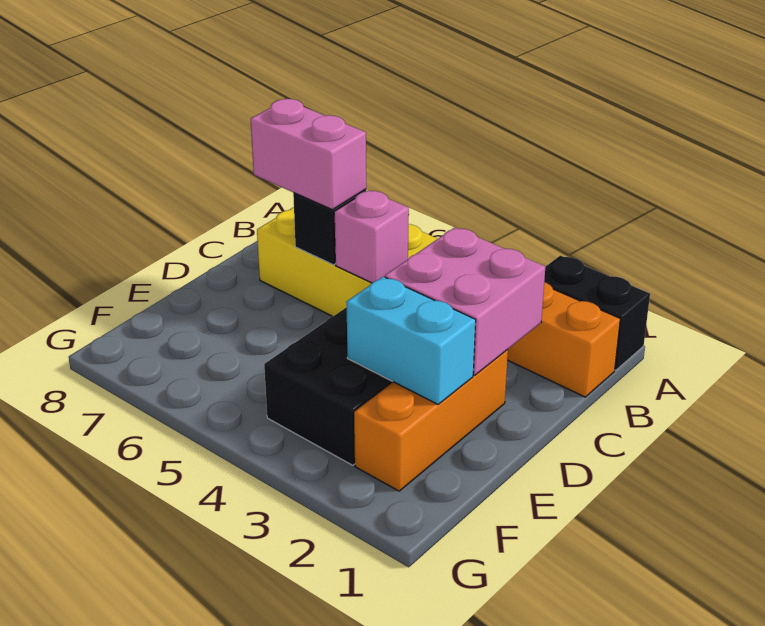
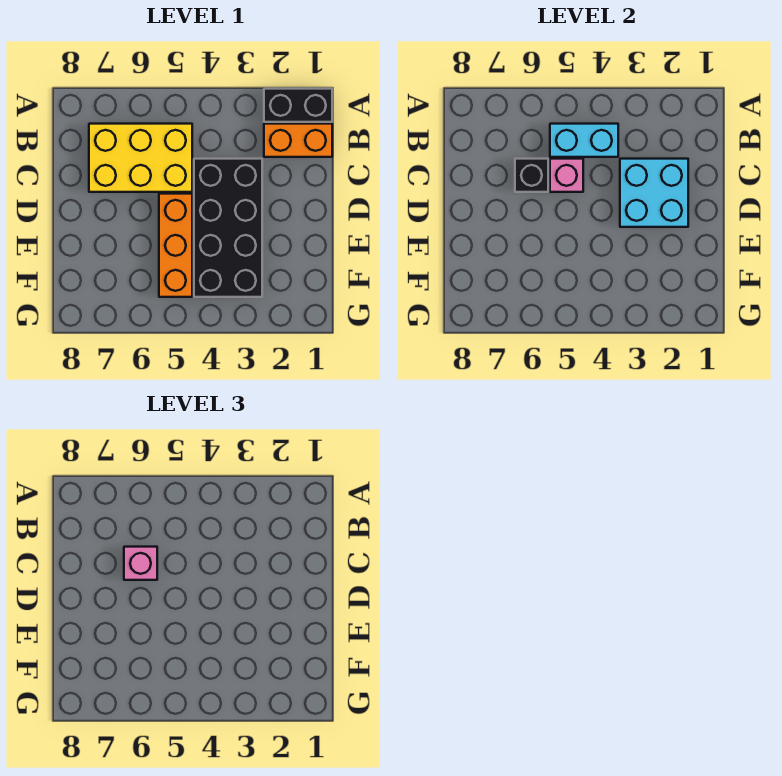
pink 2x2 brick [385,227,545,375] -> cyan 2x2 brick [620,159,688,227]
pink 1x2 brick [251,99,366,210] -> pink 1x1 brick [124,547,157,580]
orange 1x3 brick [354,350,508,491] -> orange 1x3 brick moved to [159,194,192,297]
cyan 1x2 brick [346,277,476,404] -> cyan 1x2 brick moved to [550,124,618,157]

